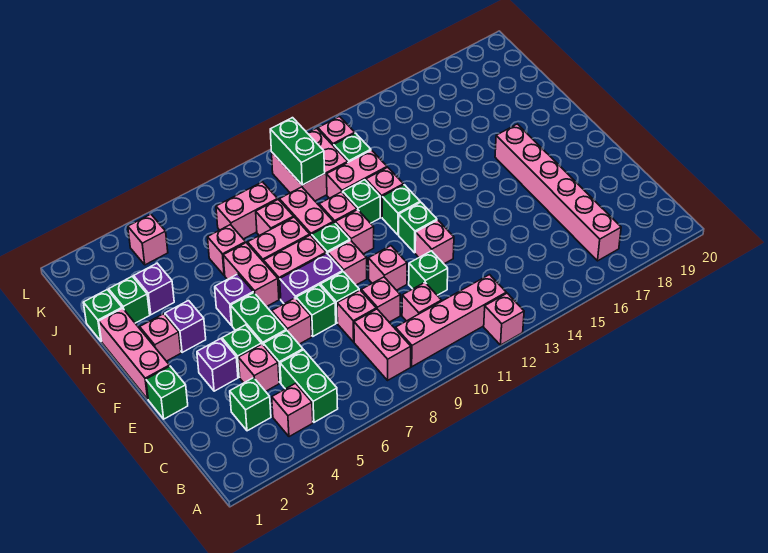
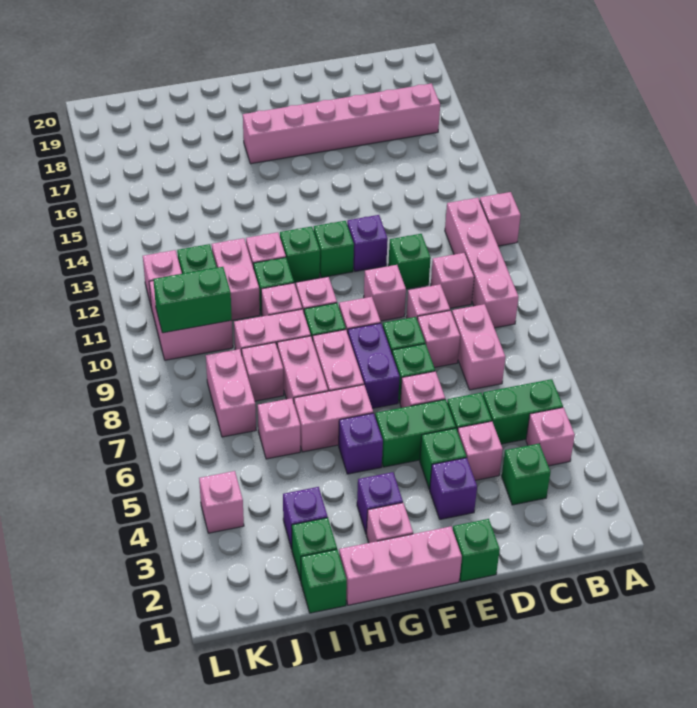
pink 1x2 brick [354,309,411,380] -> pink 1x2 brick turned to [452,304,505,390]
pink 1x1 brick [415,220,454,264] -> purple 1x1 brick [347,215,388,271]

